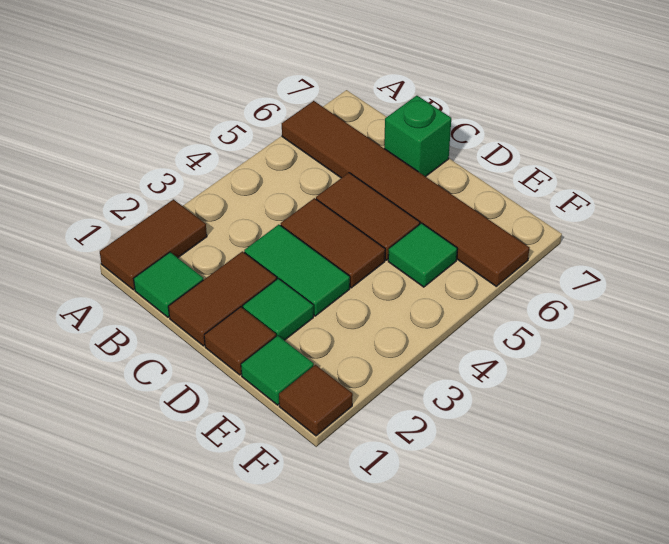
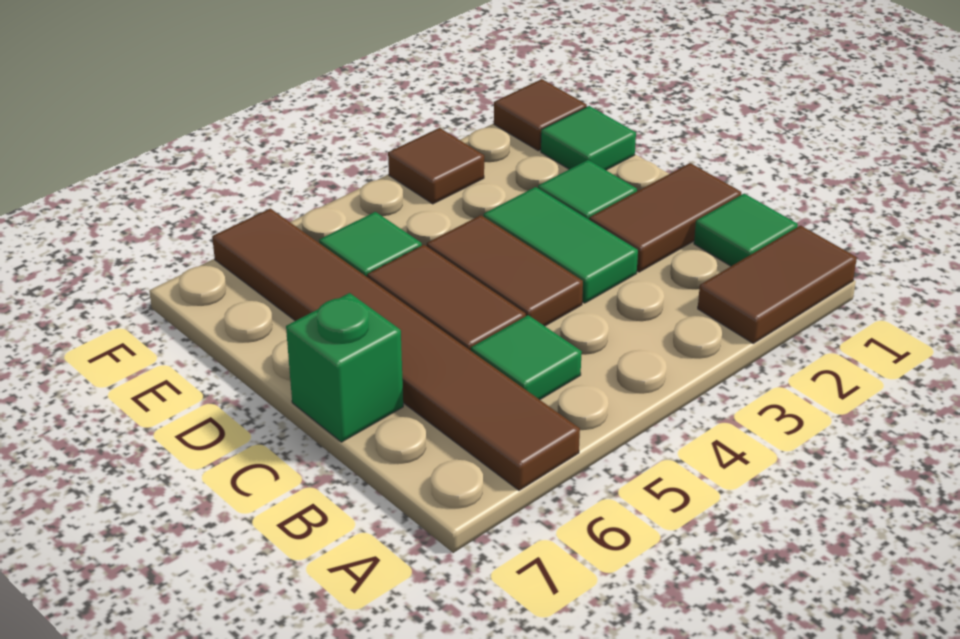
none -> green 1x1 tile [471,315,582,400]
brown 1x1 tile [204,307,276,375] -> brown 1x1 tile moved to [388,128,484,204]

